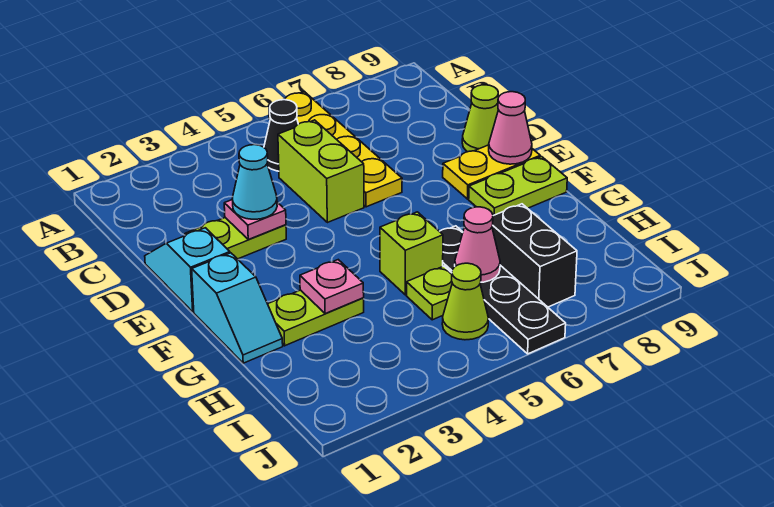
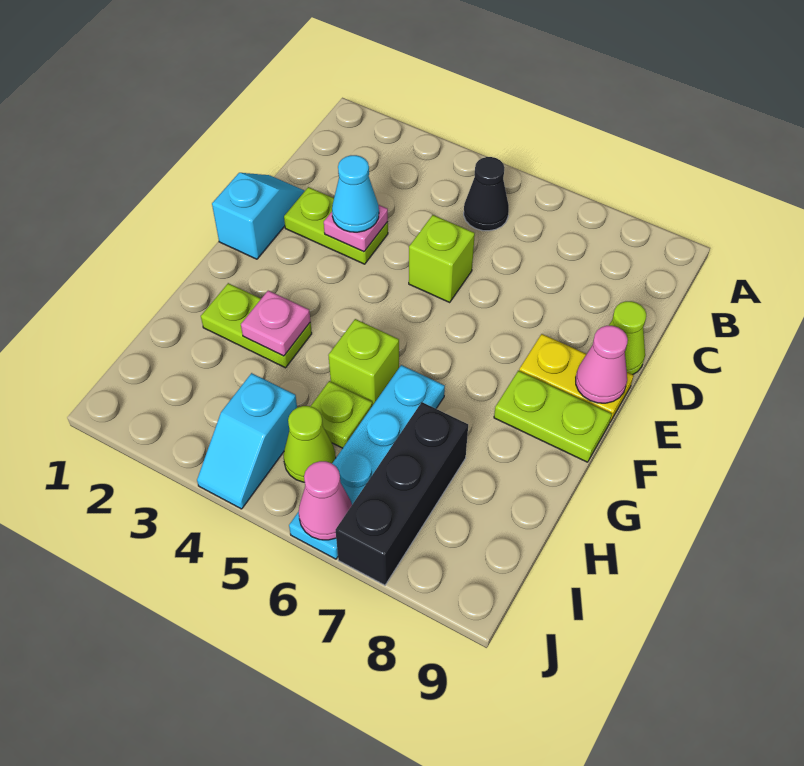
yellow 1x4 plate [269,92,402,207] -> none
lime 1x2 brick [278,120,364,223] -> lime 1x1 brick [409,215,475,302]
cyan 1x2 slope [192,253,283,363] -> cyan 1x2 slope moved to [197,373,297,509]
black 1x4 plate [439,226,566,354] -> cyan 1x4 plate [289,365,445,559]
pink 1x1 cone [455,207,500,282] -> pink 1x1 cone moved to [299,461,352,540]
black 1x2 brick [492,204,577,307] -> black 1x3 brick [336,402,468,585]

